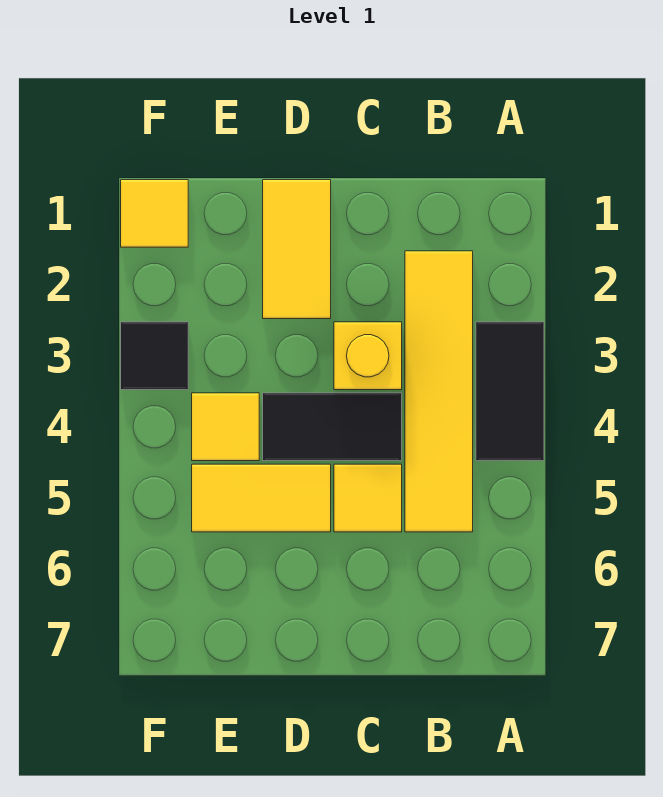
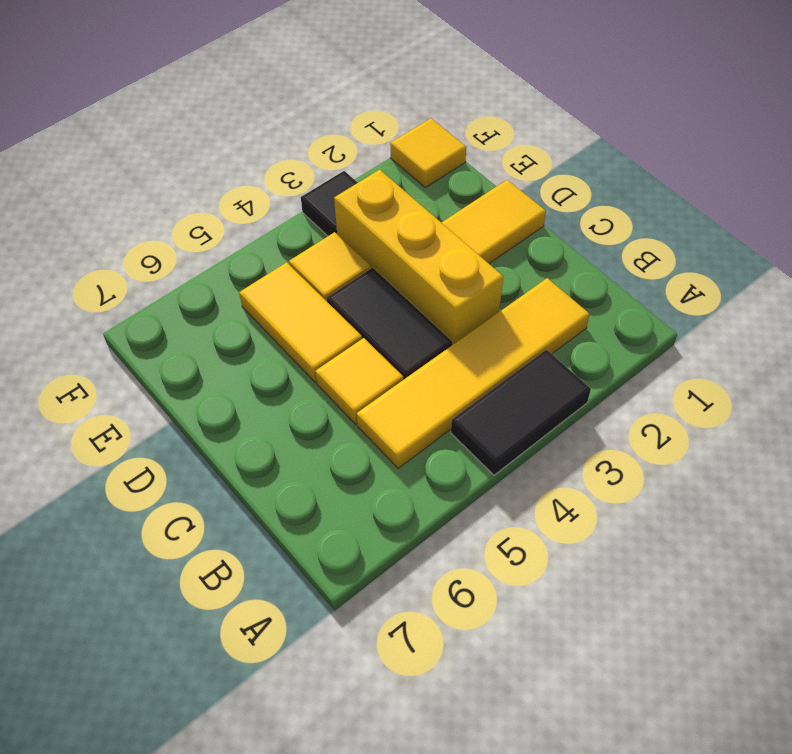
yellow 1x1 brick [334,322,402,390] -> yellow 1x3 brick [334,170,503,345]

